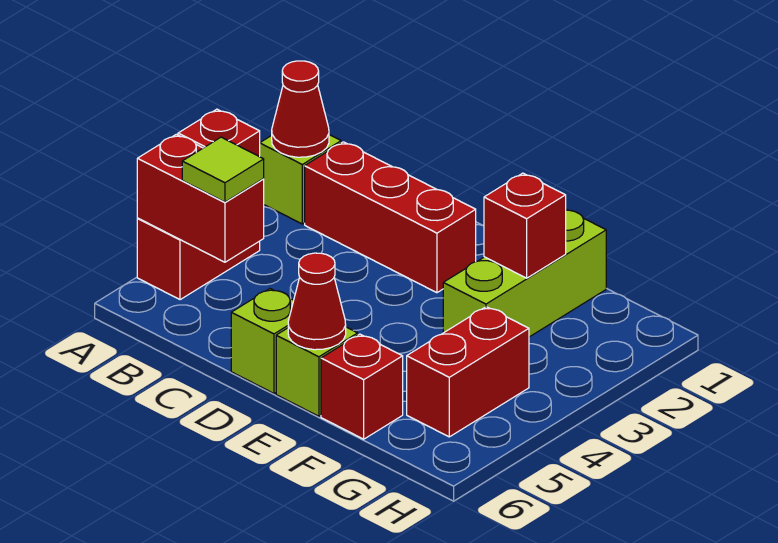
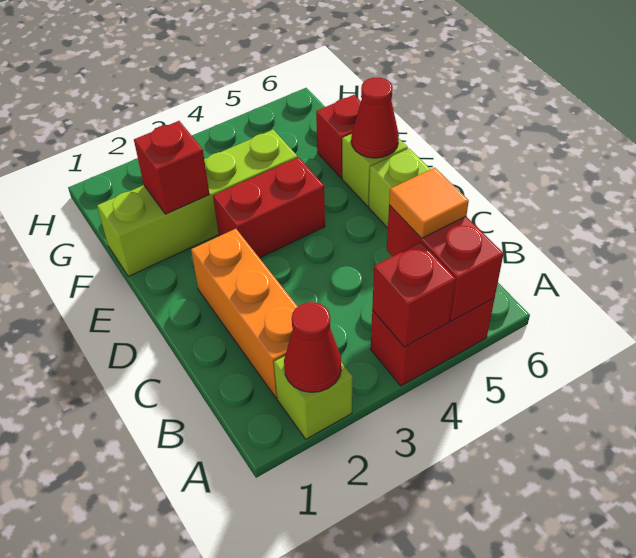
red 1x3 brick [305,142,476,293] -> orange 1x3 brick [191,229,298,398]
lime 1x1 tile [182,137,264,202] -> orange 1x1 tile [389,168,469,239]
lime 1x3 brick [443,210,606,337] -> lime 1x4 brick [97,130,298,276]
red 1x2 brick [407,307,529,437] -> red 1x2 brick moved to [213,158,325,258]

